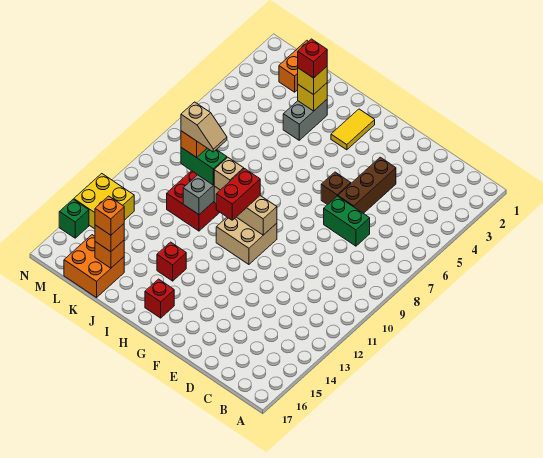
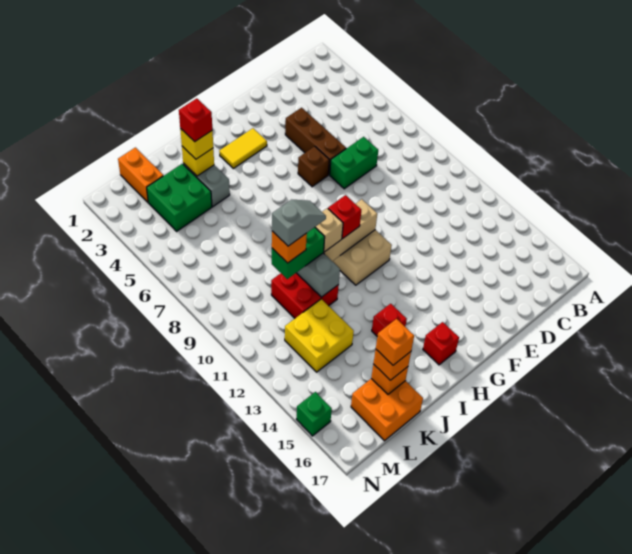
yellow 1x2 tile [331,109,375,150] -> yellow 1x2 tile turned to [219,128,267,169]
red 1x2 brick [216,169,260,220] -> red 1x1 brick [328,195,361,239]
tan 1x2 slope [181,102,227,152] -> grey 1x2 slope [272,200,326,246]
none -> green 2x2 brick [147,164,212,231]
yellow 2x2 brick [74,174,134,229] -> yellow 2x2 brick moved to [285,299,354,372]

